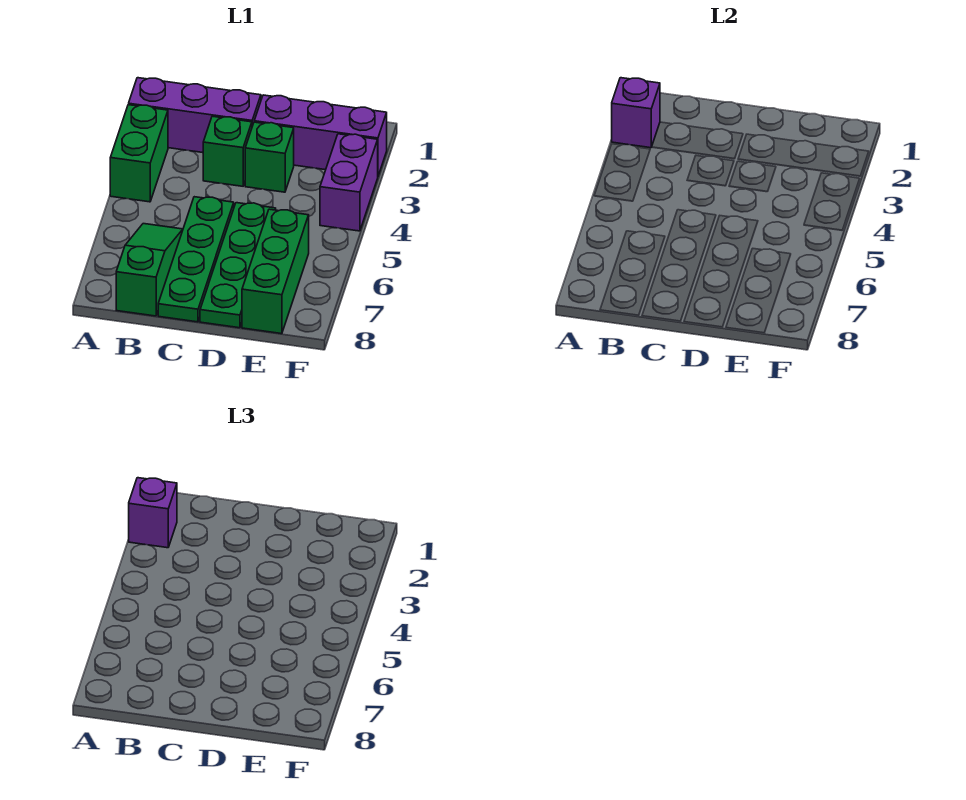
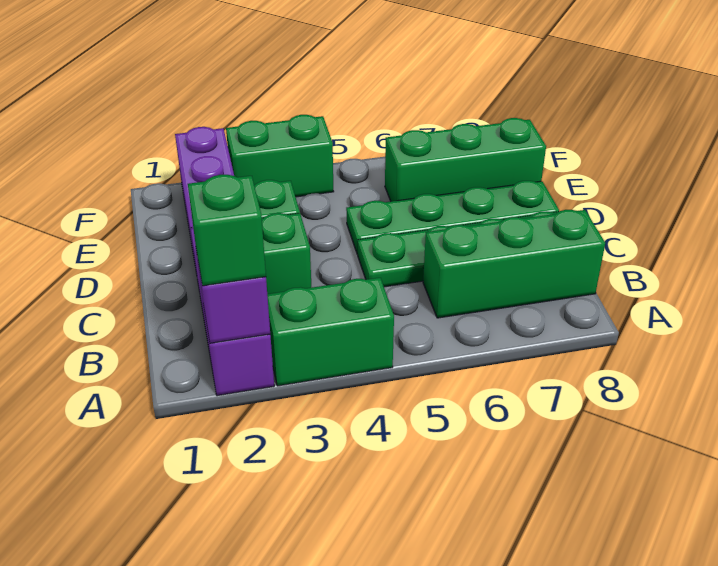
purple 1x1 brick [129,478,177,548] -> green 1x1 brick [188,175,266,286]
green 1x3 slope [116,224,183,316] -> green 1x3 brick [423,210,605,318]
purple 1x2 brick [320,134,378,231] -> green 1x2 brick [226,115,334,197]

